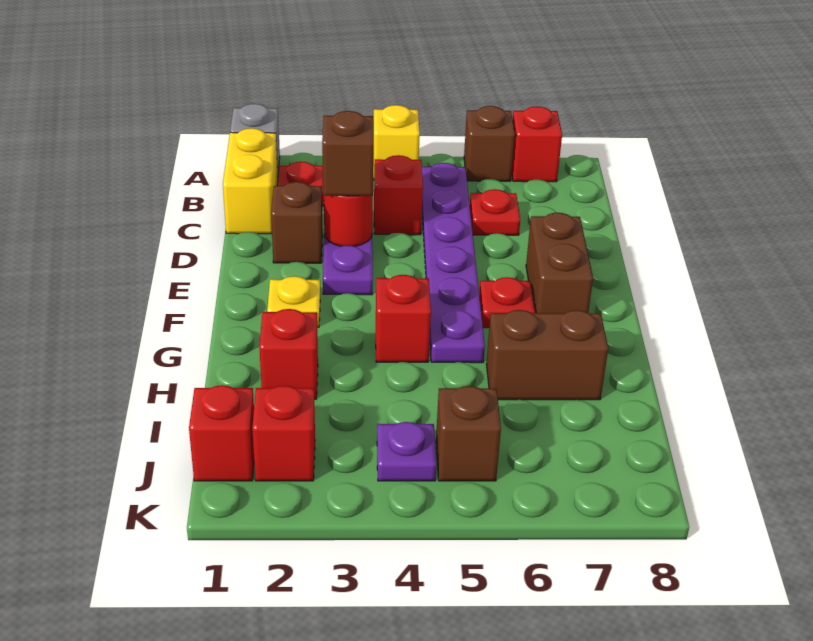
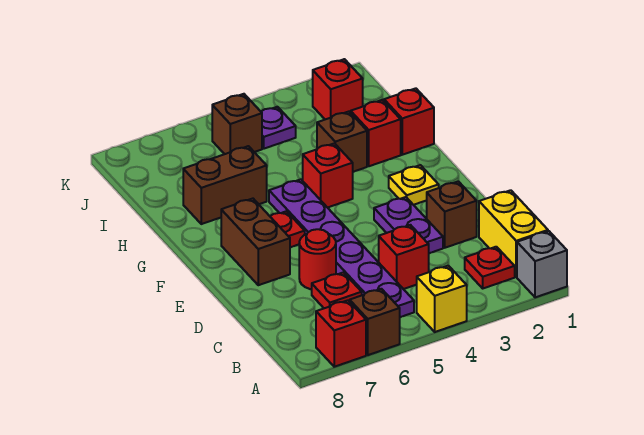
red 1x1 round brick [324,196,373,246] -> red 1x1 round brick moved to [299,229,336,289]
brown 1x1 brick [322,111,374,196] -> brown 1x1 brick moved to [317,112,367,172]
red 1x1 brick [189,385,254,481] -> red 1x1 brick moved to [384,88,434,155]

